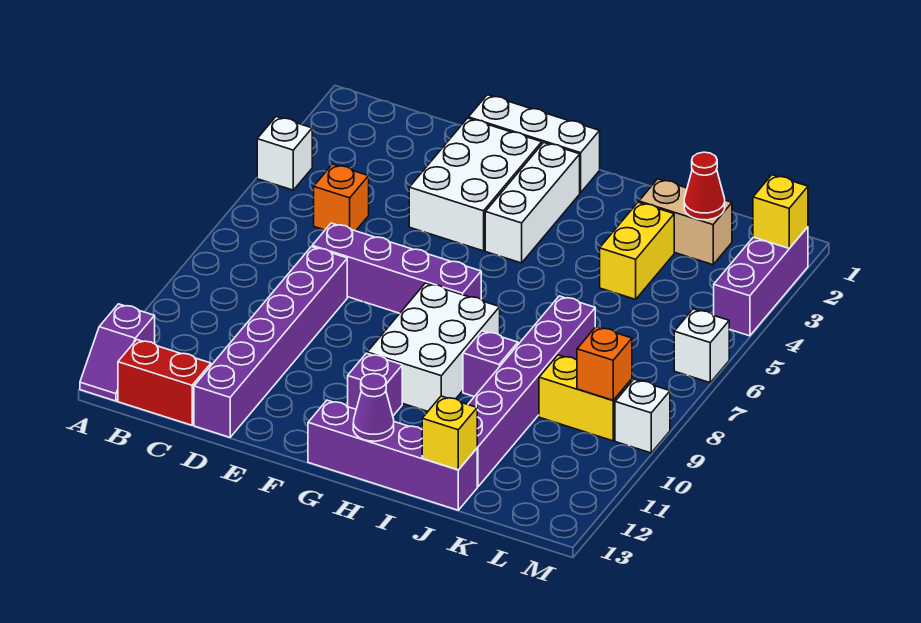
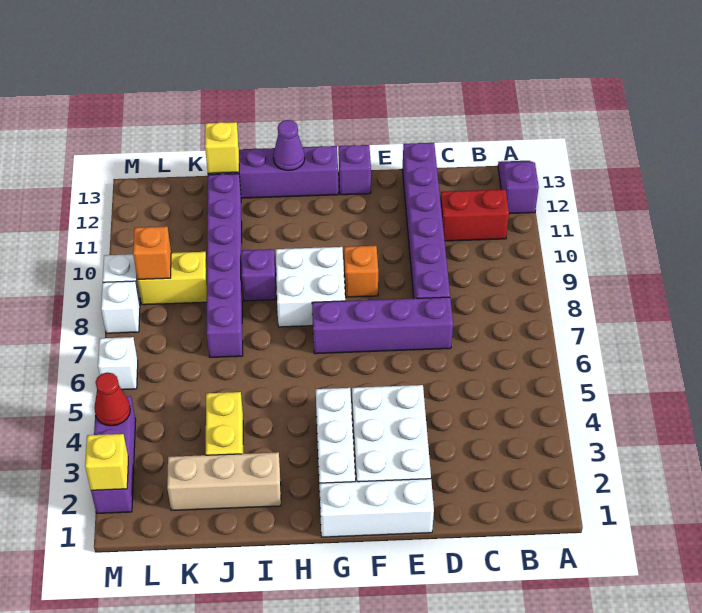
white 1x1 brick [257,117,312,190] -> white 1x1 brick moved to [101,281,140,333]
red 1x2 brick [118,340,211,425] -> red 1x2 brick moved to [440,189,509,241]
orange 1x1 brick [314,164,369,231] -> orange 1x1 brick moved to [344,246,378,297]
white 2x3 brick [367,283,500,411] -> white 2x2 brick [276,247,345,327]
purple 1x1 brick [348,353,402,416] -> purple 1x1 brick moved to [338,145,371,195]
tan 1x2 brick [639,179,732,265] -> tan 1x3 brick [167,452,281,510]
red 1x1 cone [684,152,725,220] -> red 1x1 cone moved to [94,372,130,426]

